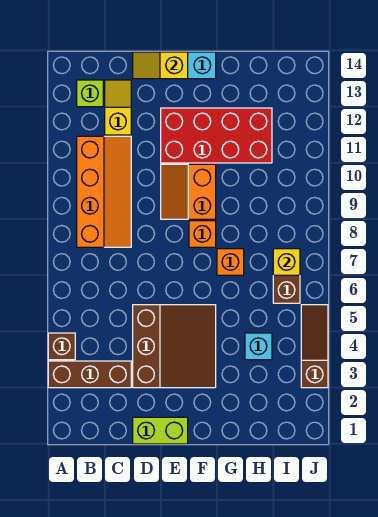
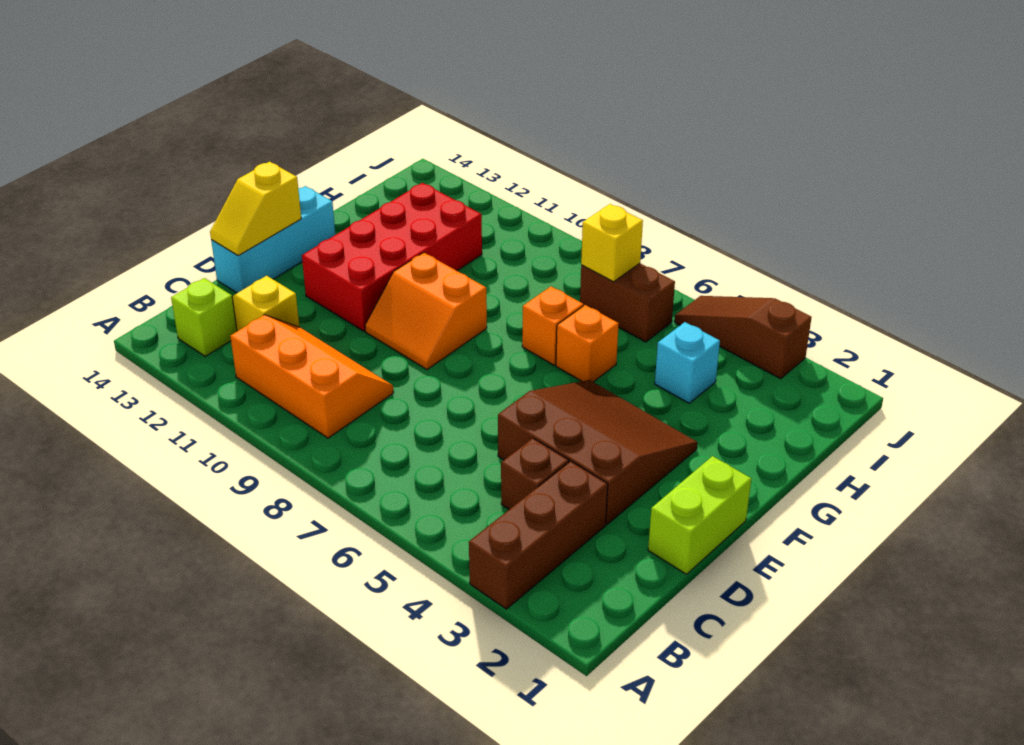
brown 1x1 brick [48,333,75,360] -> brown 1x1 brick moved to [501,438,569,509]
orange 2x4 slope [77,136,131,247] -> orange 2x3 slope [230,315,394,438]
orange 1x1 brick [189,221,216,247] -> orange 1x1 brick moved to [556,305,619,382]

